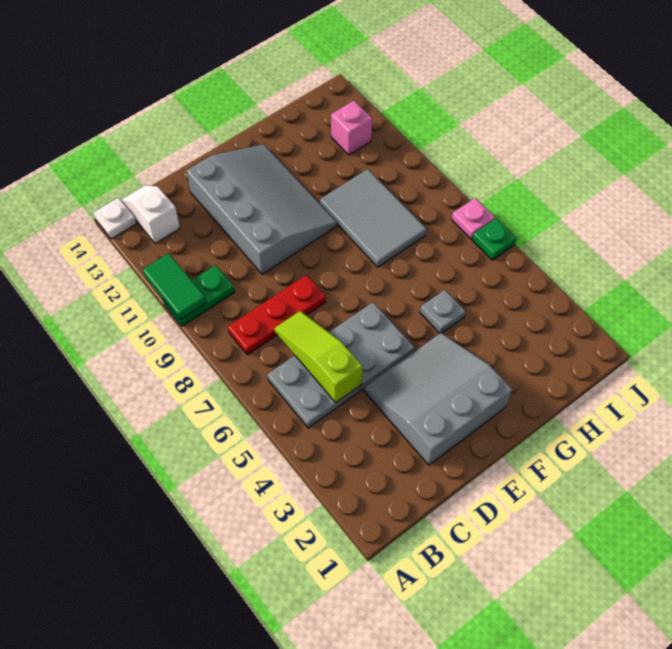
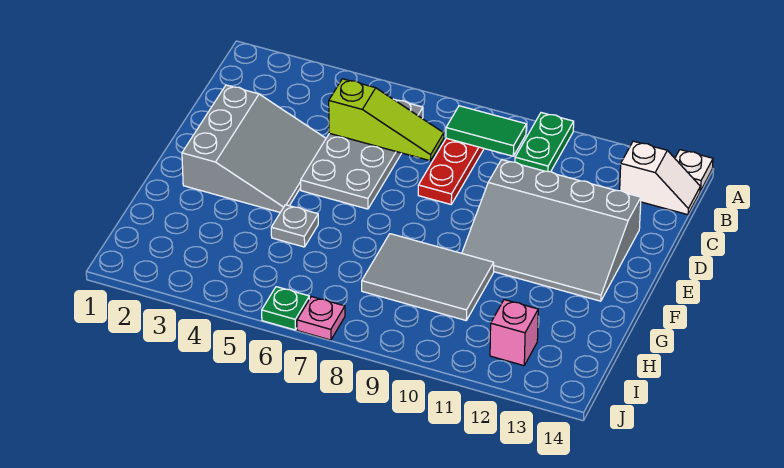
green 1x2 tile [143,253,206,320] -> green 1x2 tile moved to [446,106,526,156]

